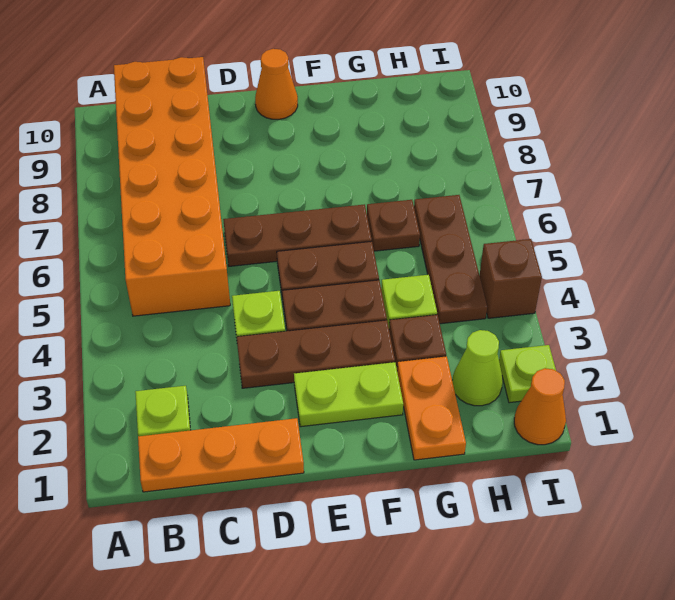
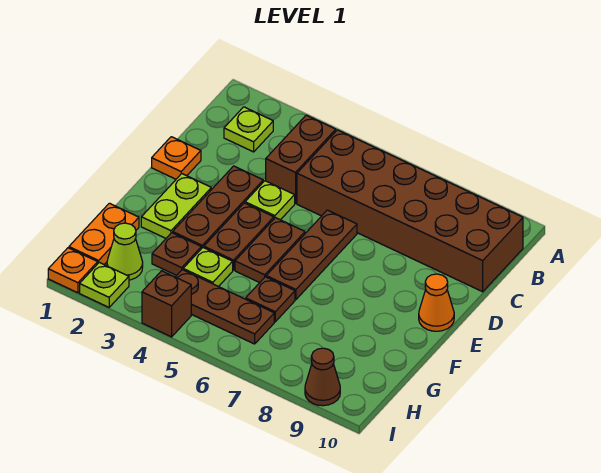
orange 1x3 plate [138,418,304,492] -> orange 1x1 plate [152,137,201,179]
none -> brown 1x2 brick [266,115,336,204]
orange 2x6 brick [114,57,230,316] -> brown 2x6 brick [297,130,523,292]
orange 1x2 plate [397,356,466,460] -> orange 1x2 plate turned to [69,203,139,264]
orange 1x1 cone [514,368,566,445] -> orange 1x1 plate [48,248,98,293]
none -> brown 1x1 cone [305,348,340,406]

